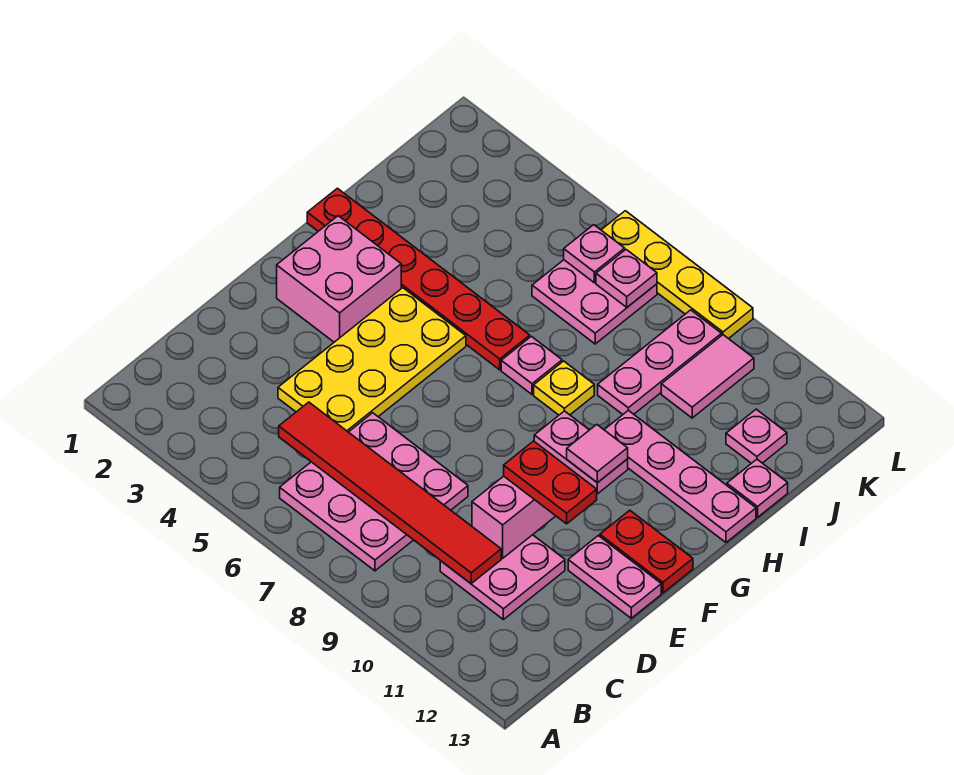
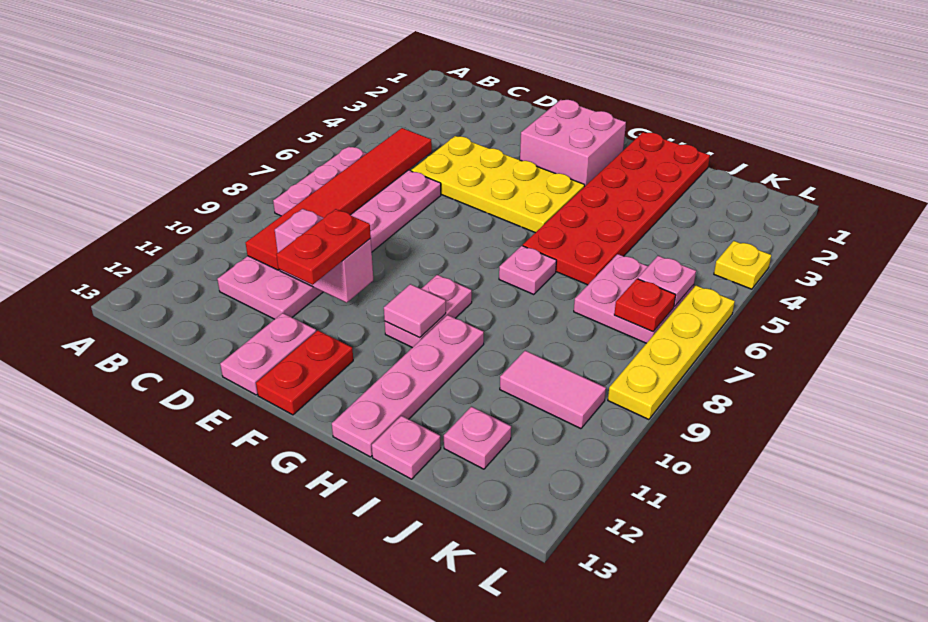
red 1x6 plate [307,188,530,370] -> red 2x6 plate [522,132,710,285]
yellow 1x1 plate [534,361,594,415] -> yellow 1x1 plate moved to [714,241,771,289]
pink 1x3 plate [598,310,722,414] -> none
pink 1x1 plate [596,250,657,307] -> red 1x1 plate [614,279,676,331]

